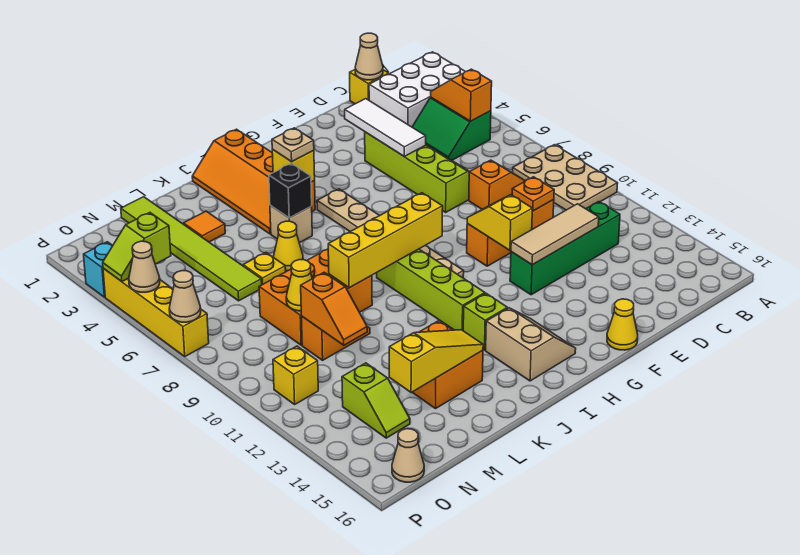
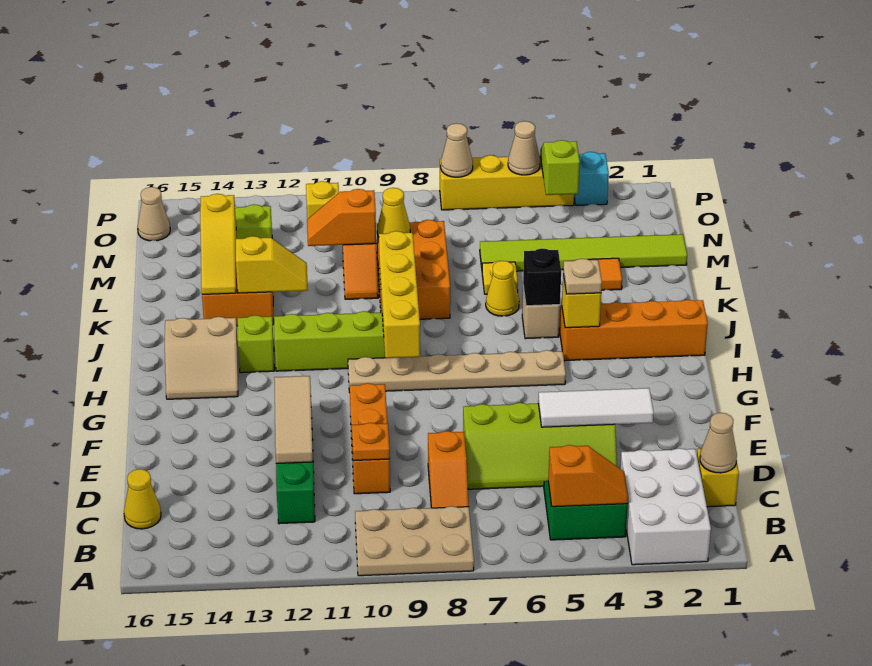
yellow 1x2 slope [467,195,532,250] -> yellow 1x2 slope moved to [236,236,308,293]
yellow 1x1 cone [607,299,638,350] -> yellow 1x1 cone moved to [124,469,161,529]

